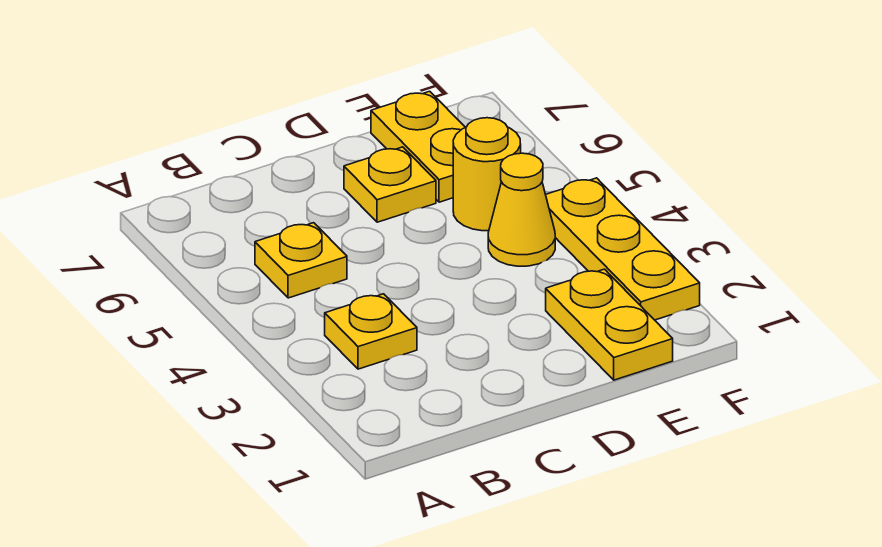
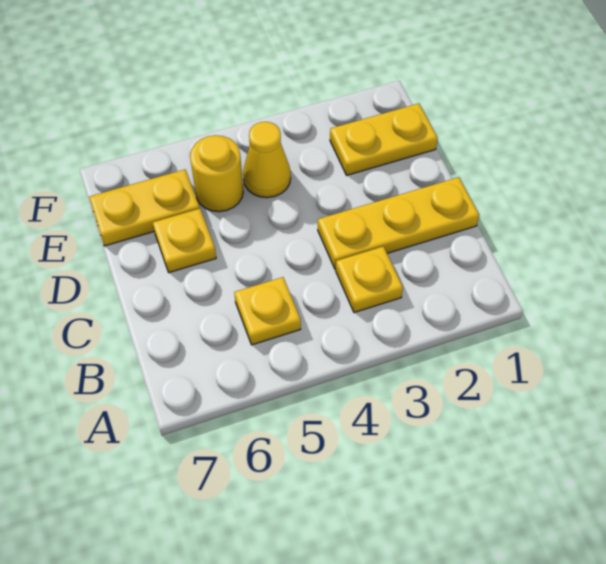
yellow 1x3 plate [546,178,700,320] -> yellow 1x3 plate moved to [318,177,479,269]

